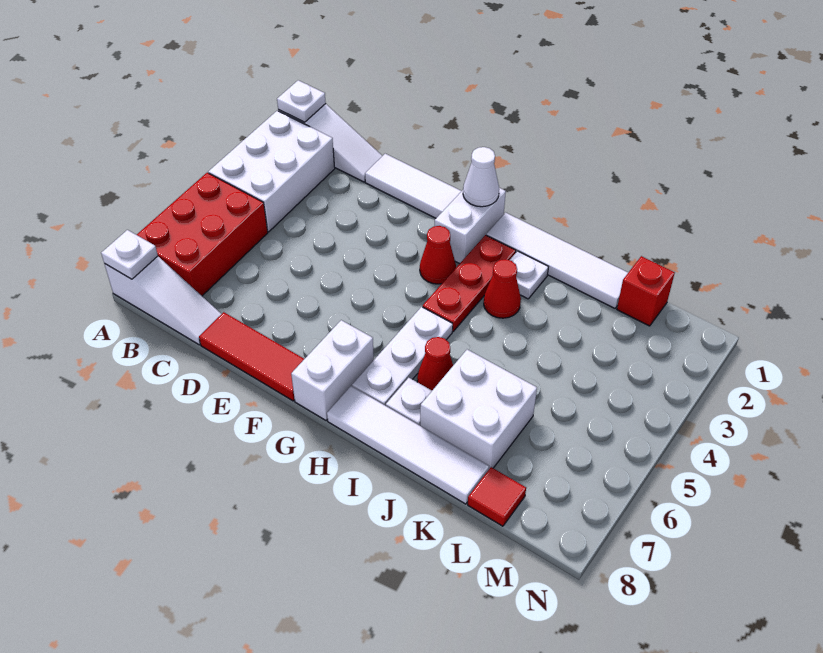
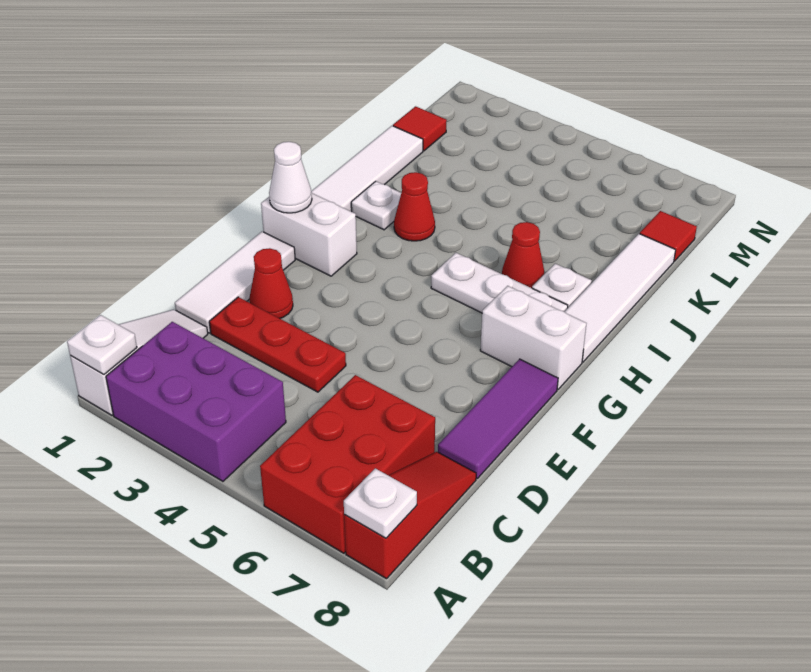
white 2x3 brick [208,111,335,232] -> purple 2x3 brick [106,322,286,481]
red 2x3 brick [137,173,268,296] -> red 2x3 brick turned to [260,375,435,553]
white 1x3 slope [105,256,221,345] -> red 1x3 slope [344,452,476,579]
red 1x3 tile [199,312,304,401] -> purple 1x3 tile [438,359,558,478]
red 1x1 cone [420,226,456,284] -> red 1x1 cone moved to [249,248,293,318]
red 1x3 plate [423,235,516,331] -> red 1x3 plate moved to [209,297,346,392]
white 2x2 brick [420,350,537,469] -> none
red 1x1 brick [617,256,675,326] -> red 1x1 tile [393,106,447,151]

